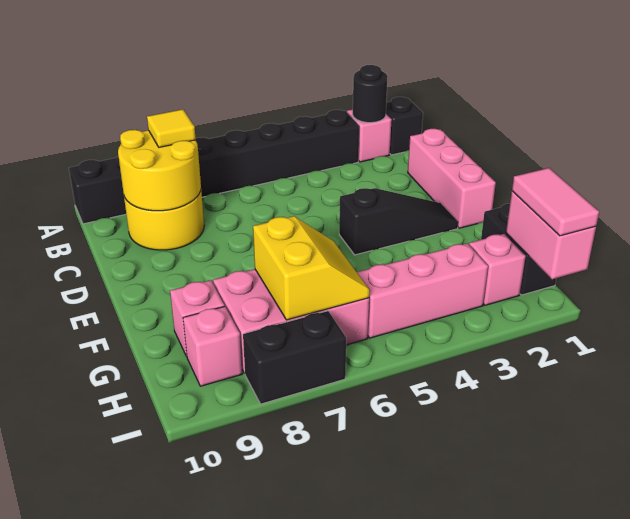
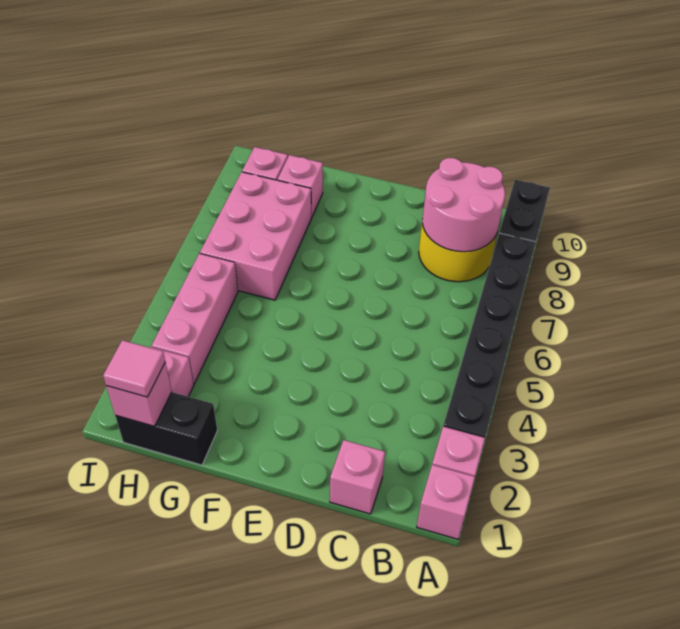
black 1x1 brick [386,97,423,155] -> pink 1x1 brick [417,465,475,540]
black 1x1 round brick [353,65,388,123] -> none
yellow 2x2 round brick [118,130,201,211] -> pink 2x2 round brick [422,158,505,252]
yellow 1x1 tile [147,109,196,147] -> none
pink 1x3 brick [408,129,496,228] -> pink 1x1 brick [330,440,385,514]
black 1x3 slope [339,188,458,255] -> none
yellow 2x2 slope [253,216,370,320] -> none
pink 1x2 brick [506,191,596,279] -> pink 1x1 brick [106,362,172,426]
pink 1x2 tile [512,168,599,236] -> pink 1x1 tile [103,340,165,397]
black 1x2 brick [243,311,346,404] -> none

